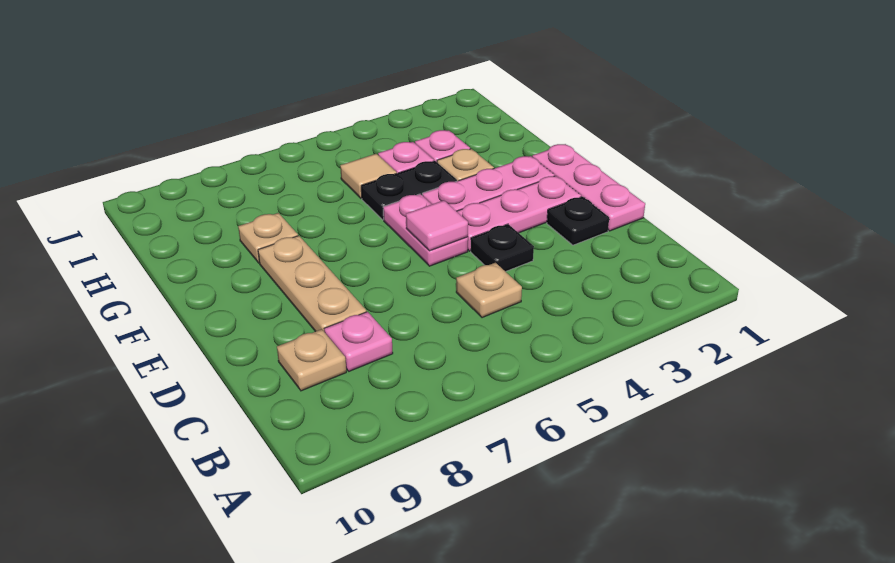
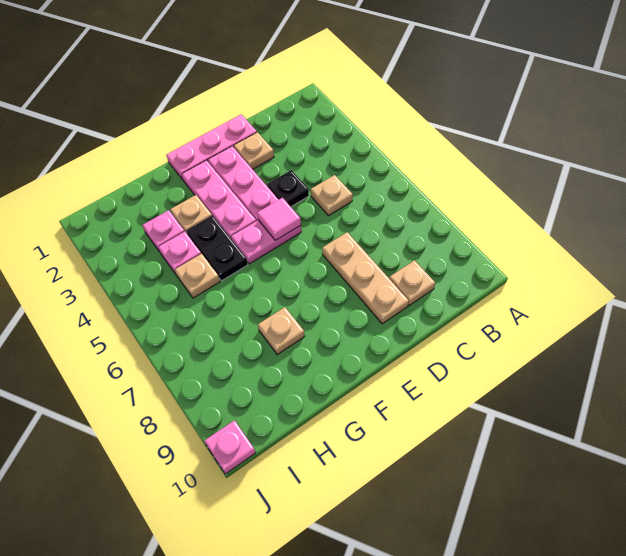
pink 1x1 plate [324,312,393,371] -> pink 1x1 plate moved to [204,420,256,474]
black 1x1 plate [547,197,609,245] -> tan 1x1 plate [234,132,274,169]
tan 1x3 plate [258,236,367,332] -> tan 1x3 plate turned to [322,232,409,324]
tan 1x1 tile [340,154,397,198] -> tan 1x1 plate [175,254,220,298]

